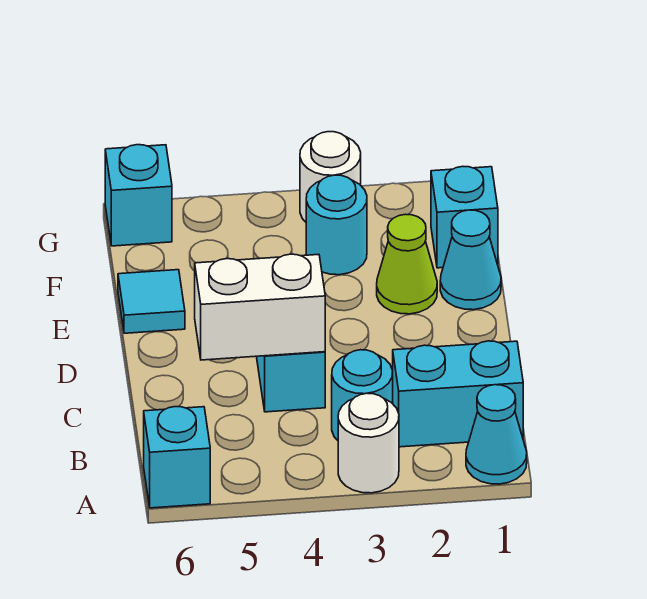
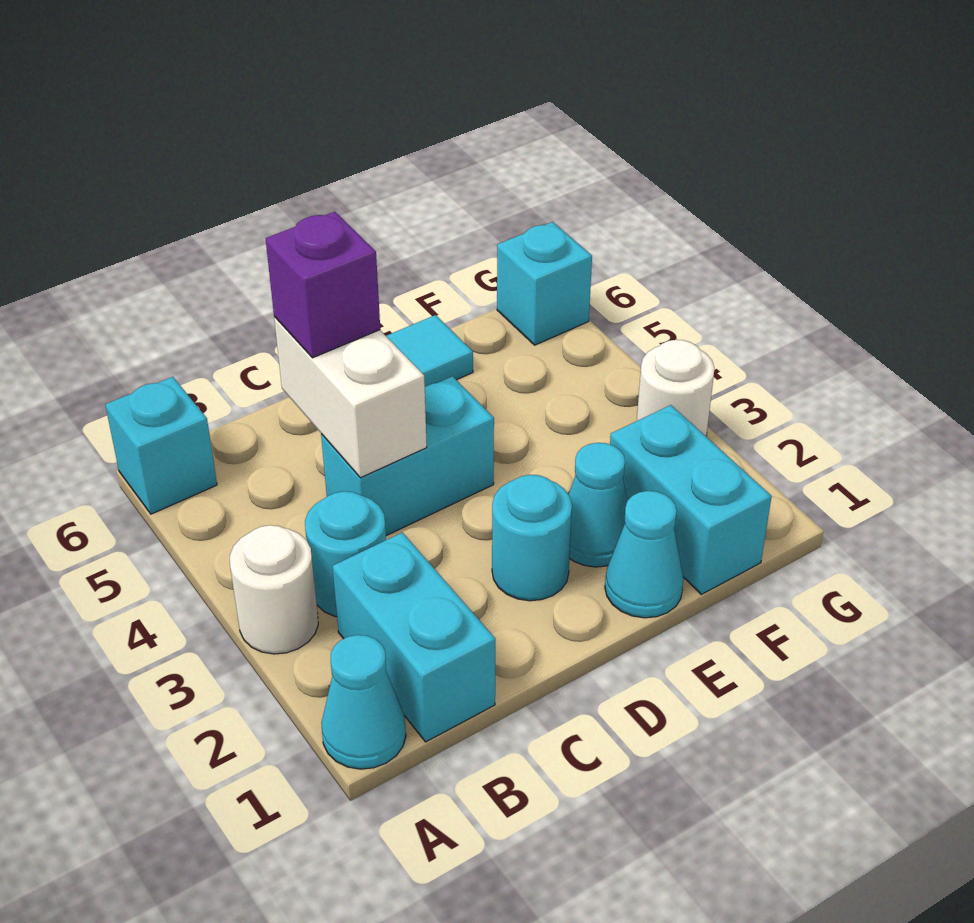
none -> purple 1x1 brick [265,212,380,358]
lime 1x1 cone [377,214,437,314] -> cyan 1x1 cone [569,443,628,567]
cyan 1x1 brick [431,166,498,268] -> cyan 1x2 brick [610,405,772,594]
cyan 1x1 round brick [306,175,367,275] -> cyan 1x1 round brick moved to [492,475,572,601]

